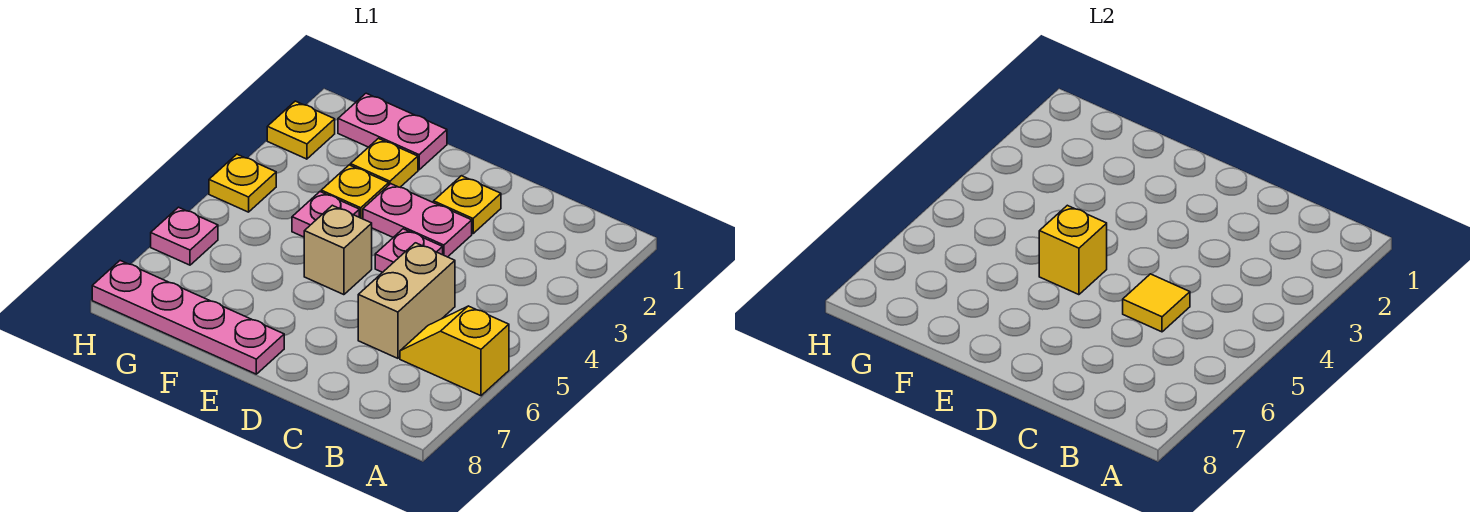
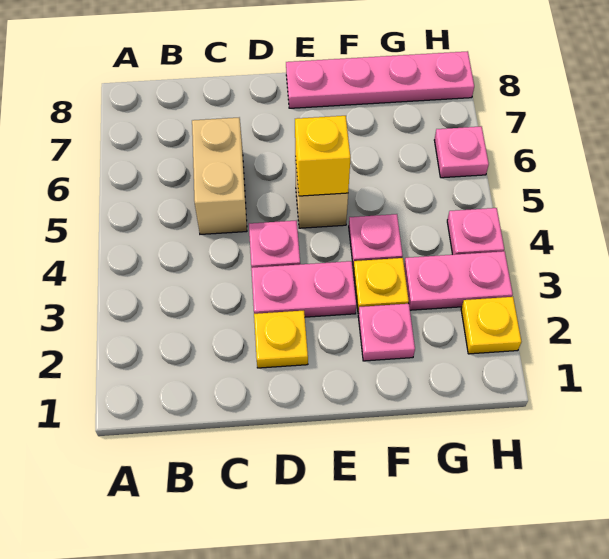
yellow 1x2 slope [400,306,509,396] -> none
yellow 1x1 tile [1123,274,1190,332] -> none
pink 1x2 plate [338,93,447,170] -> pink 1x2 plate moved to [404,251,513,310]
yellow 1x1 plate [350,138,418,187] -> pink 1x1 plate [358,303,415,361]
yellow 1x1 plate [209,154,276,212] -> pink 1x1 plate [447,208,504,255]

